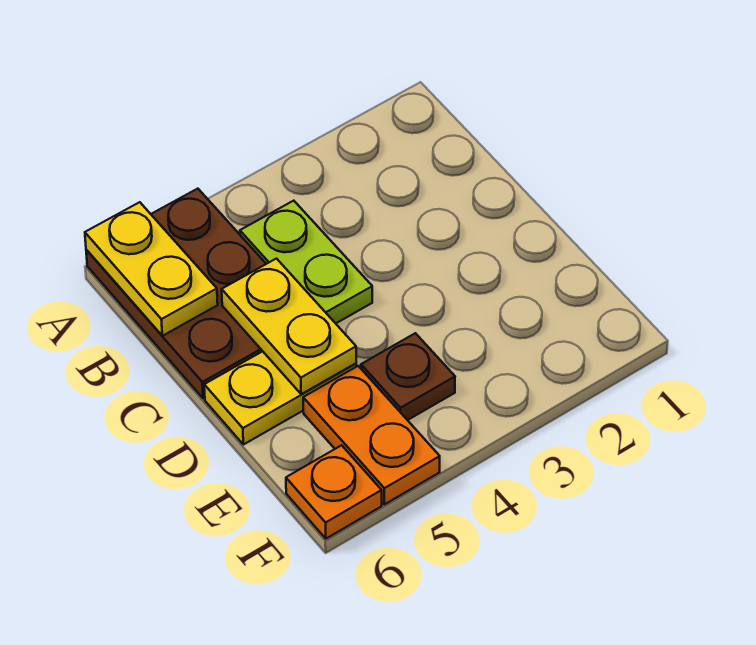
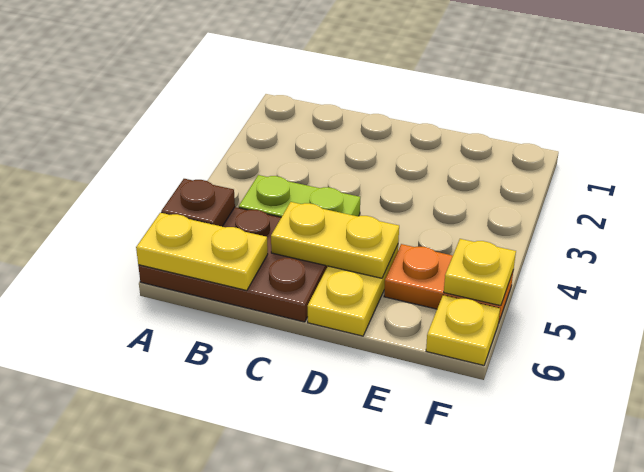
brown 1x1 plate [361,333,455,420] -> brown 1x1 plate moved to [161,179,235,227]
none -> yellow 1x1 plate [444,239,516,306]
orange 1x1 plate [286,445,382,539] -> yellow 1x1 plate [426,295,500,365]

